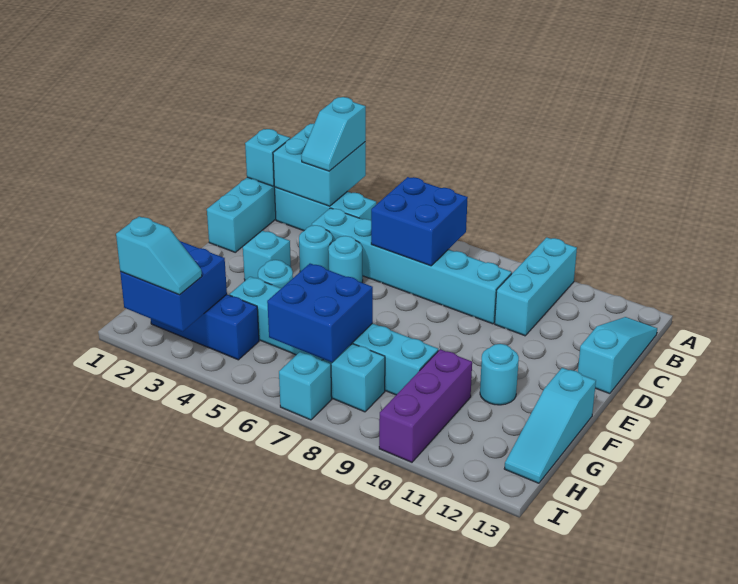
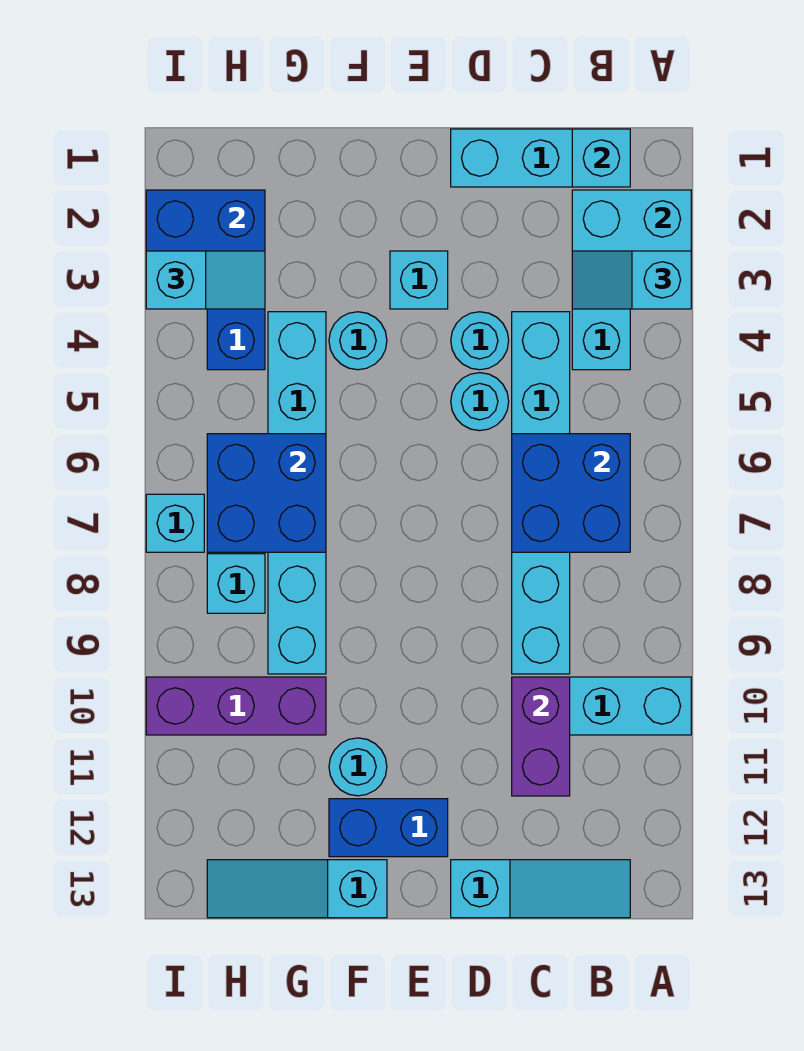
none -> purple 1x2 brick [512,677,570,796]
none -> blue 1x2 brick [329,799,448,857]
cyan 1x2 slope [116,216,202,295] -> cyan 1x2 slope turned to [146,251,265,309]

